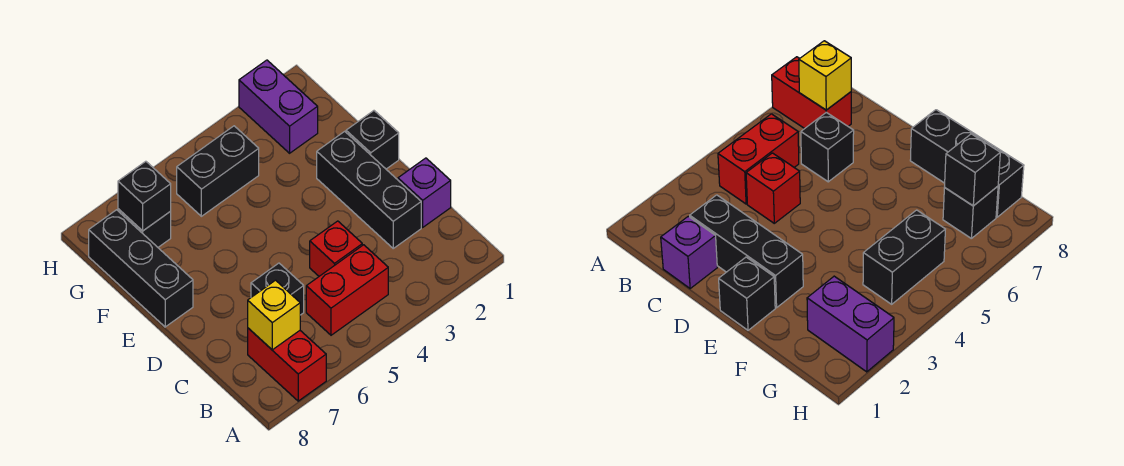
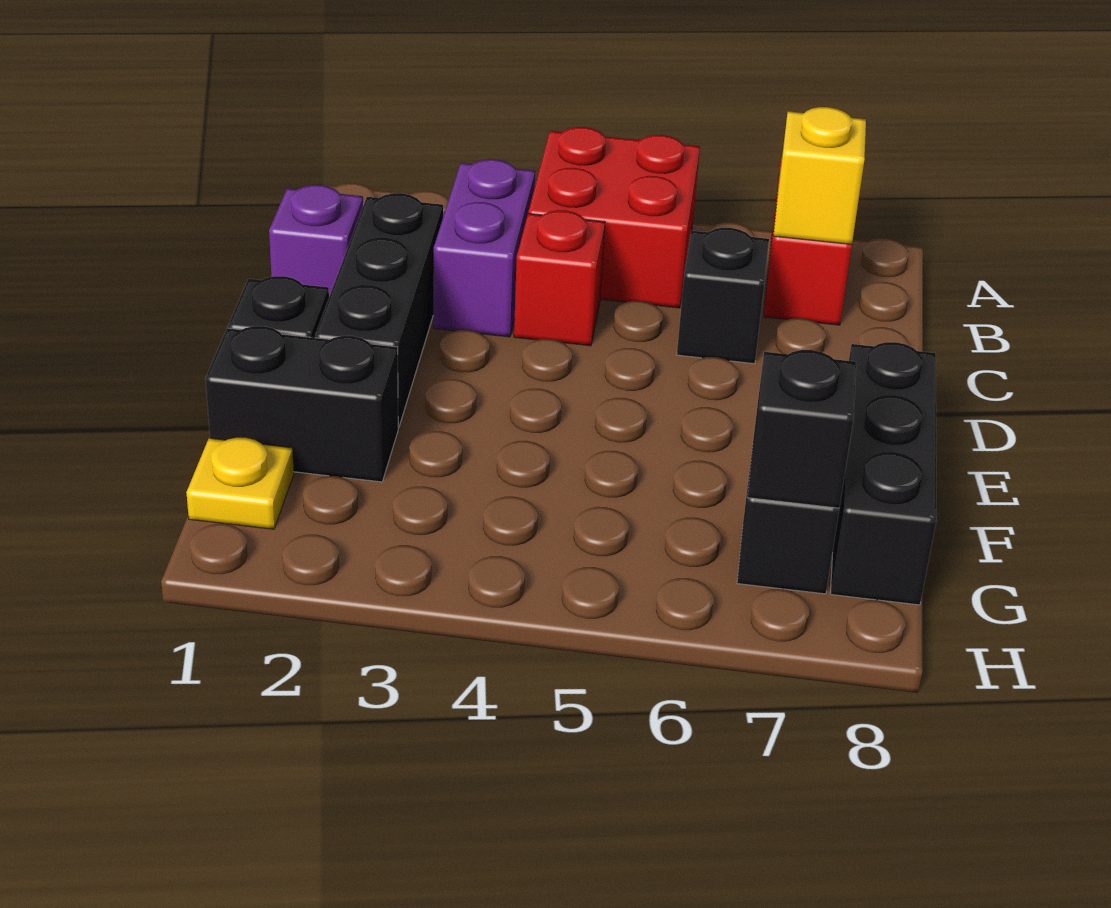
red 1x2 brick [306,245,388,335] -> red 2x2 brick [528,127,700,308]
none -> yellow 1x1 plate [186,438,294,529]
purple 1x2 brick [239,60,318,153] -> purple 1x2 brick moved to [433,159,535,337]
black 1x2 brick [177,126,259,216] -> black 1x2 brick moved to [205,326,398,482]

